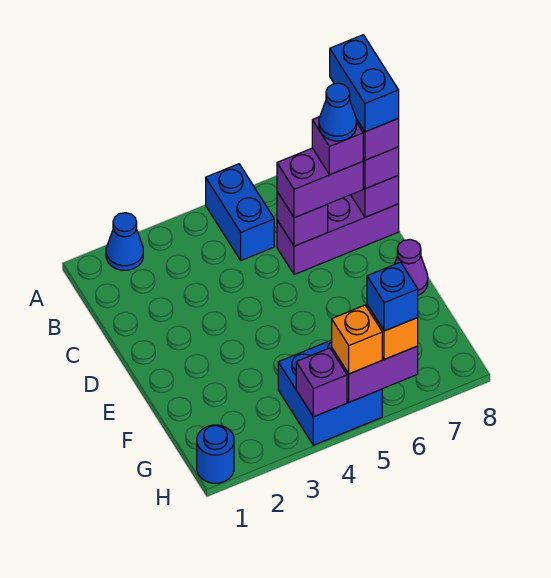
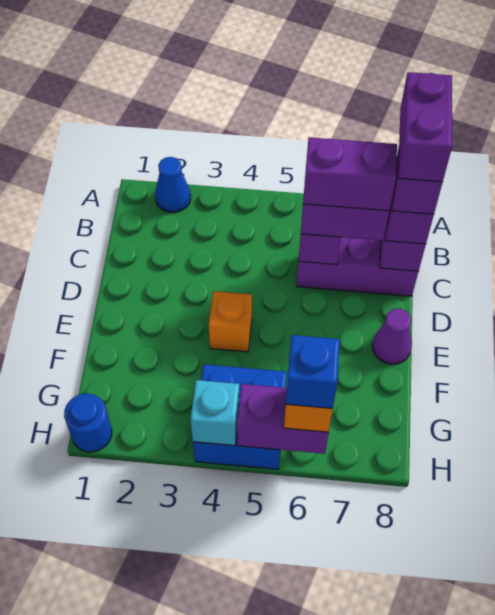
blue 1x2 brick [206,164,274,261] -> none
blue 1x2 brick [330,35,399,132] -> purple 1x2 brick [398,72,452,182]
purple 1x1 brick [312,117,363,175] -> purple 1x2 brick [303,137,397,211]
blue 1x1 cone [319,83,356,141] -> none
purple 1x1 brick [296,348,347,417] -> cyan 1x1 brick [190,380,240,446]
orange 1x1 brick [332,305,382,374] -> orange 1x1 brick moved to [209,291,252,352]

